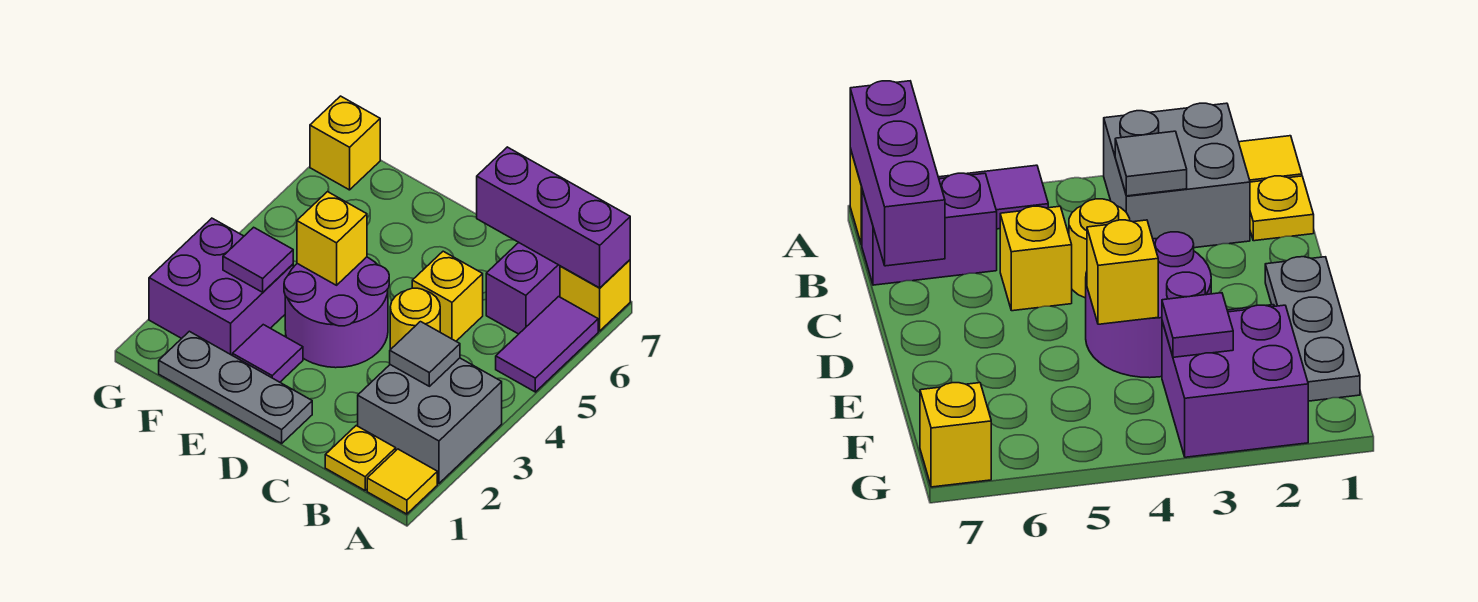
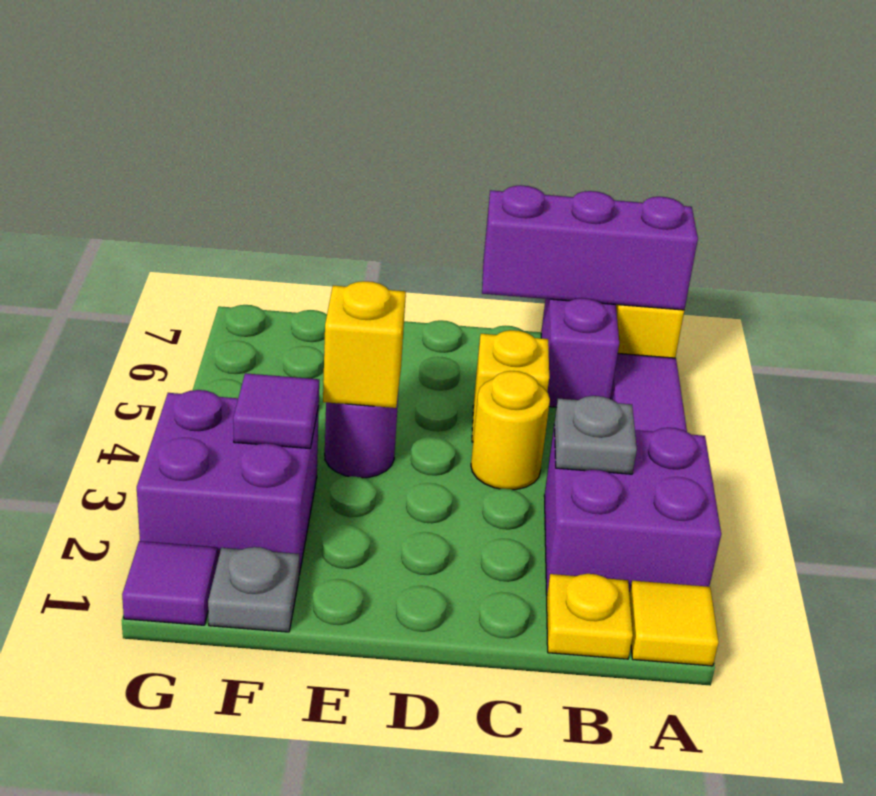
grey 2x2 brick [358,358,502,483] -> purple 2x2 brick [544,426,721,595]
grey 1x1 tile [390,322,460,386] -> grey 1x1 plate [554,396,637,474]
grey 1x3 plate [159,331,312,443] -> grey 1x1 plate [208,547,299,632]
purple 2x2 round brick [284,257,389,368] -> purple 1x1 round brick [325,390,399,478]
purple 1x1 tile [233,325,303,382] -> purple 1x1 tile moved to [122,541,218,625]
yellow 1x1 brick [310,96,380,190] -> none

